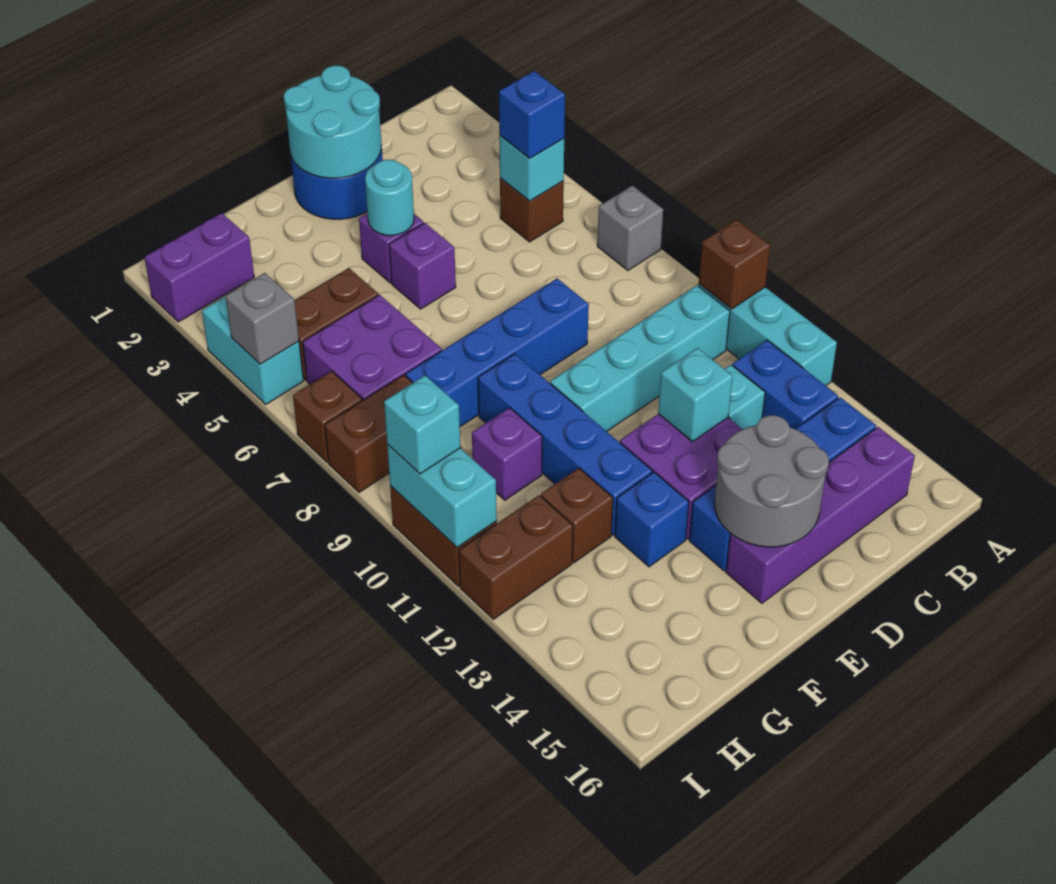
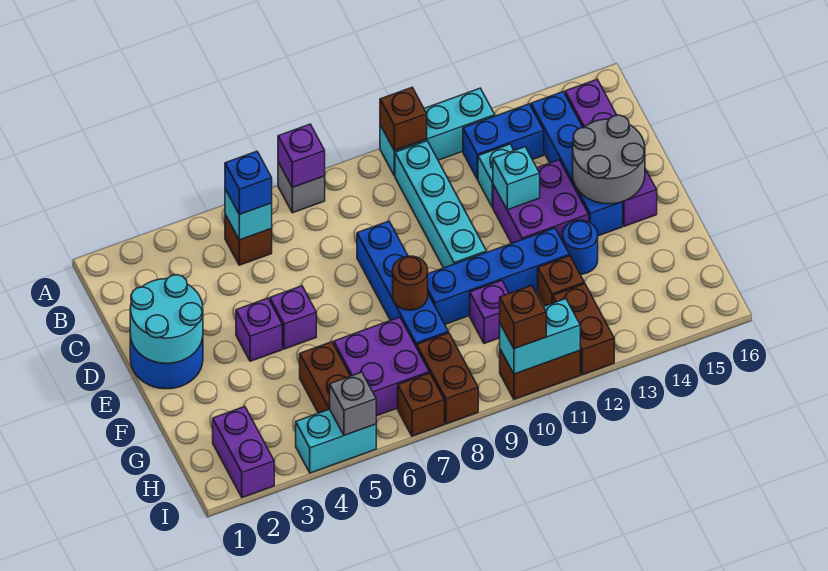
none -> purple 1x1 brick [278,124,325,187]
cyan 1x1 round brick [365,160,414,236] -> none
none -> brown 1x1 round brick [393,256,428,310]
blue 1x1 brick [615,472,689,567] -> blue 1x1 round brick [563,220,598,274]
cyan 1x1 brick [384,375,460,474] -> brown 1x1 brick [500,286,546,349]

